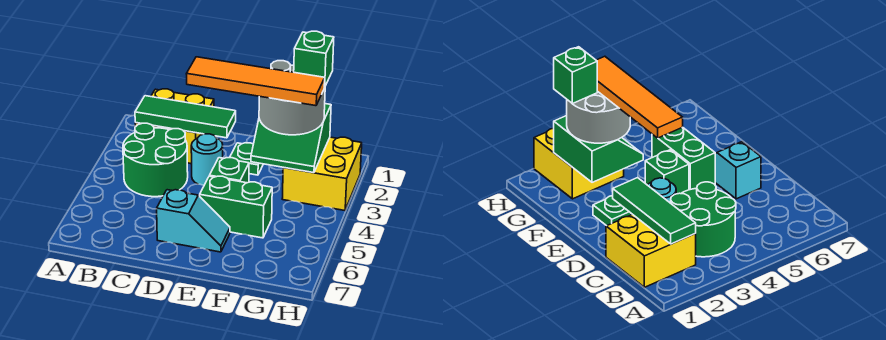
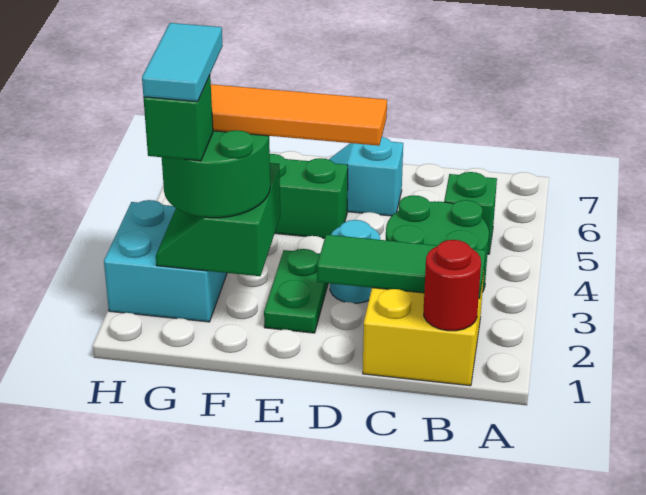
none -> red 1x1 round brick [424,240,481,331]
green 1x1 plate [230,143,263,175] -> green 1x2 plate [264,249,328,333]
green 1x1 brick [209,158,249,183] -> green 1x1 brick moved to [444,172,497,254]
green 2x2 slope [251,104,331,173] -> green 2x2 slope turned to [156,163,280,276]
grey 2x2 round brick [259,61,325,135] -> green 2x2 round brick [162,130,270,218]
yellow 2x2 brick [282,137,362,211] -> cyan 2x2 brick [104,200,227,322]
none -> cyan 1x2 tile [142,23,223,102]

